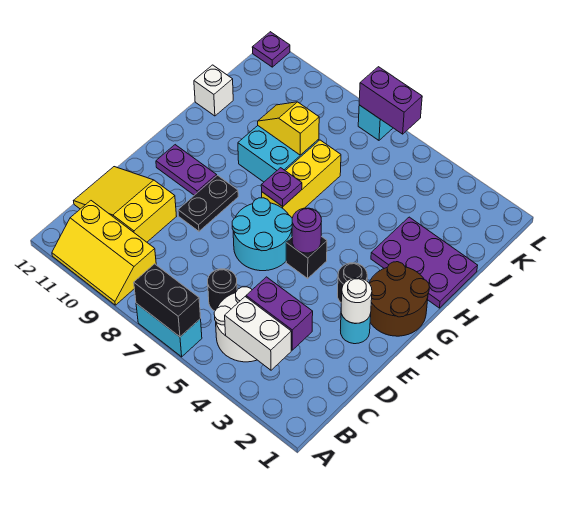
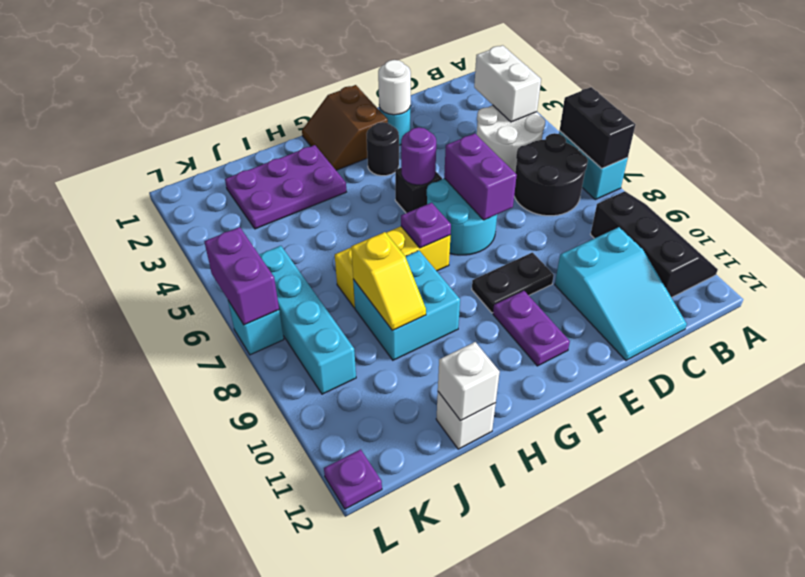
yellow 2x3 slope [52,201,156,305] -> black 2x3 slope [591,191,718,298]
purple 1x2 brick [246,277,313,350] -> purple 1x2 brick moved to [444,134,517,220]
black 1x1 round brick [208,269,237,311] -> black 2x2 round brick [514,133,588,216]
yellow 2x3 slope [74,167,177,242] -> cyan 2x3 slope [555,227,687,360]
brown 2x2 round brick [369,262,429,336] -> brown 2x2 slope [302,85,388,170]
purple 2x3 plate [371,217,478,308] -> purple 2x3 plate turned to [225,145,346,229]
none -> white 1x1 brick [438,342,500,421]
none -> cyan 1x4 brick [259,246,356,394]

